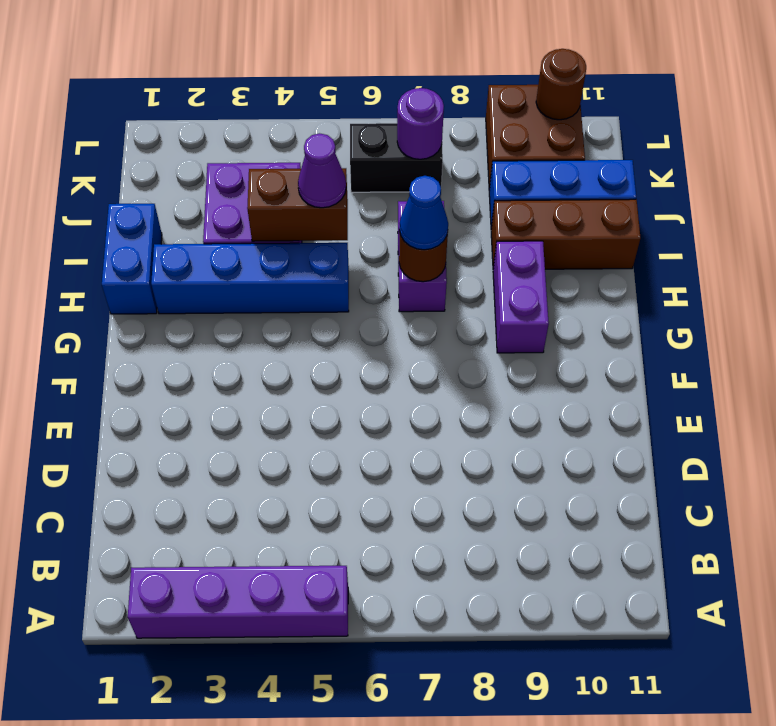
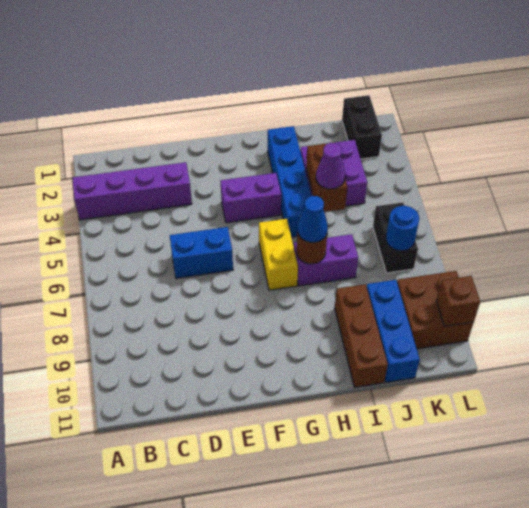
purple 1x4 brick [128,566,348,638] -> purple 1x4 brick turned to [72,162,192,220]
none -> yellow 1x2 brick [259,219,298,290]
purple 1x2 brick [493,241,549,353] -> purple 1x2 brick moved to [221,173,281,223]
blue 1x2 brick [102,204,162,314] -> blue 1x2 brick moved to [170,227,233,278]
none -> black 1x2 brick [342,95,382,159]
purple 1x1 round brick [397,88,444,159] -> blue 1x1 round brick [386,206,419,251]
brown 1x1 round brick [536,49,586,120] -> brown 1x1 brick [436,276,480,326]

